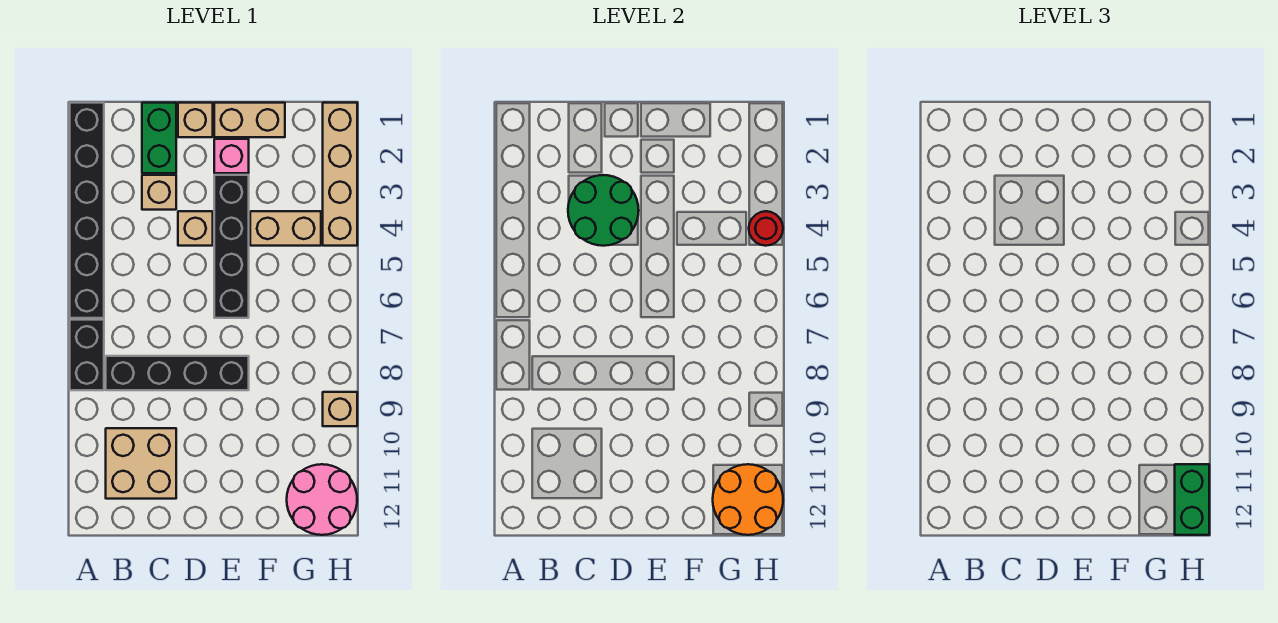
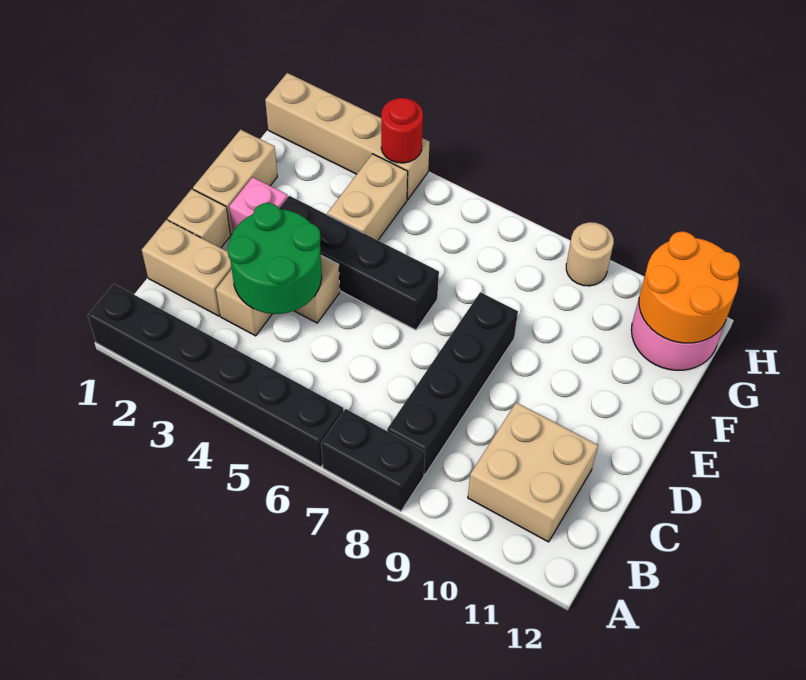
green 1x2 brick [142,103,176,173] -> tan 1x2 brick [142,220,232,316]
tan 1x1 brick [323,392,357,426] -> tan 1x1 round brick [566,222,614,286]
green 1x2 brick [1175,464,1209,535] -> none

